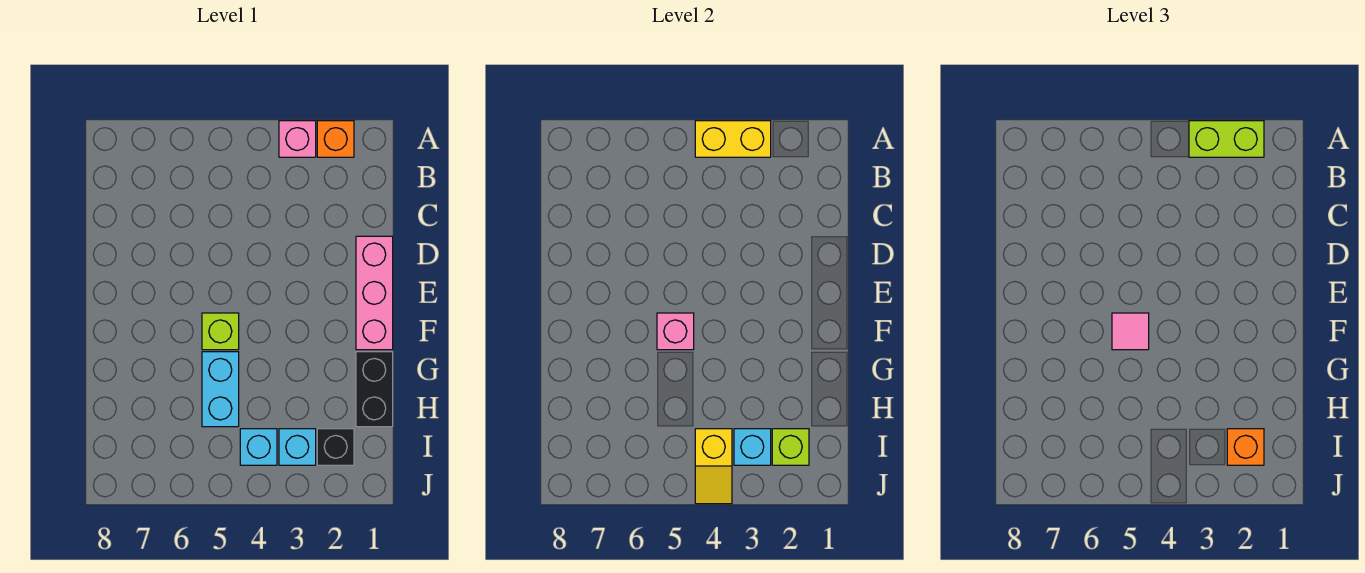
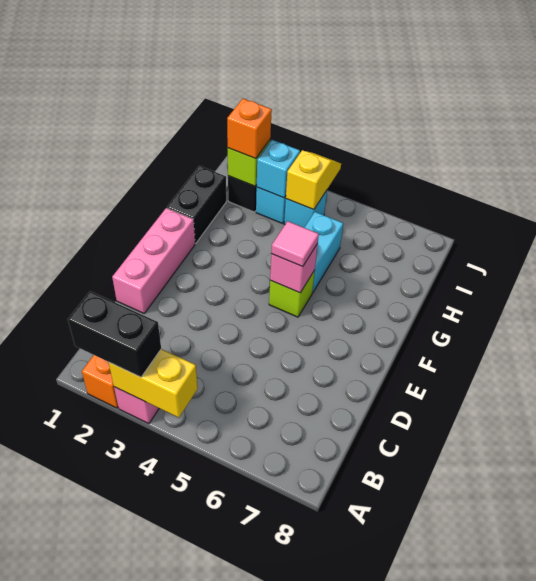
lime 1x2 brick [1189,121,1264,157] -> black 1x2 brick [68,291,161,377]

